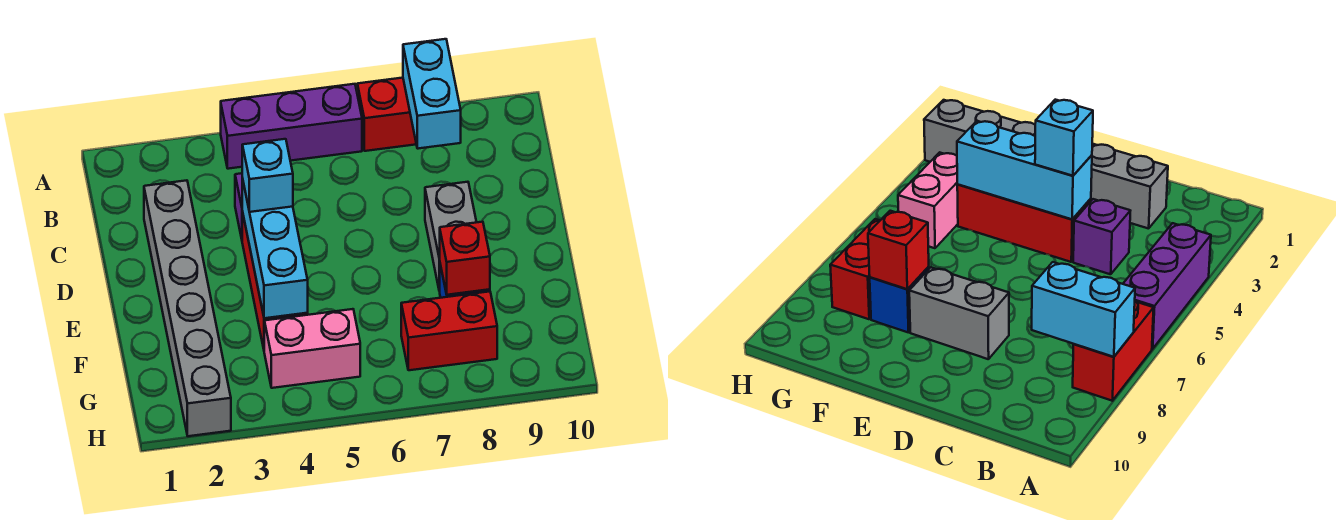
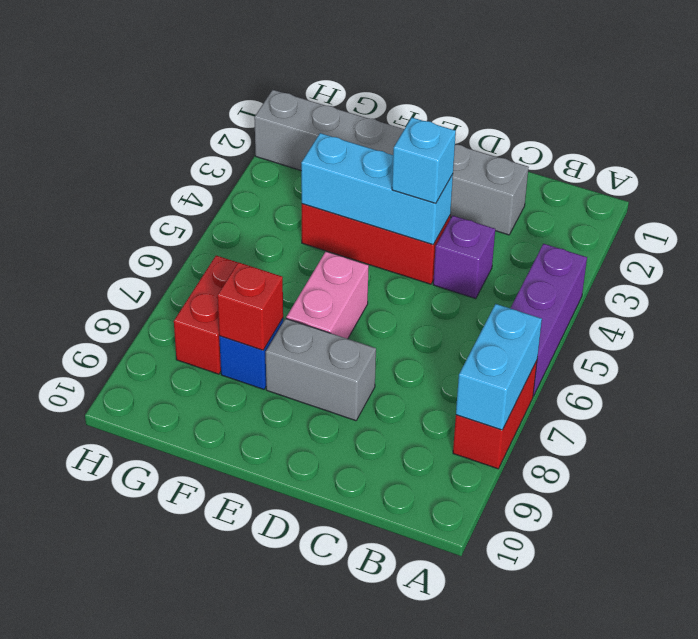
cyan 1x2 brick [403,39,461,149] -> cyan 1x2 brick turned to [456,304,542,430]
pink 1x2 brick [264,309,360,388] -> pink 1x2 brick moved to [286,252,369,339]

